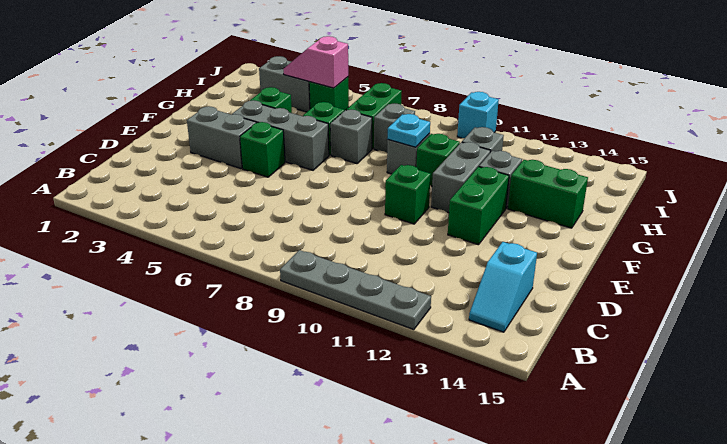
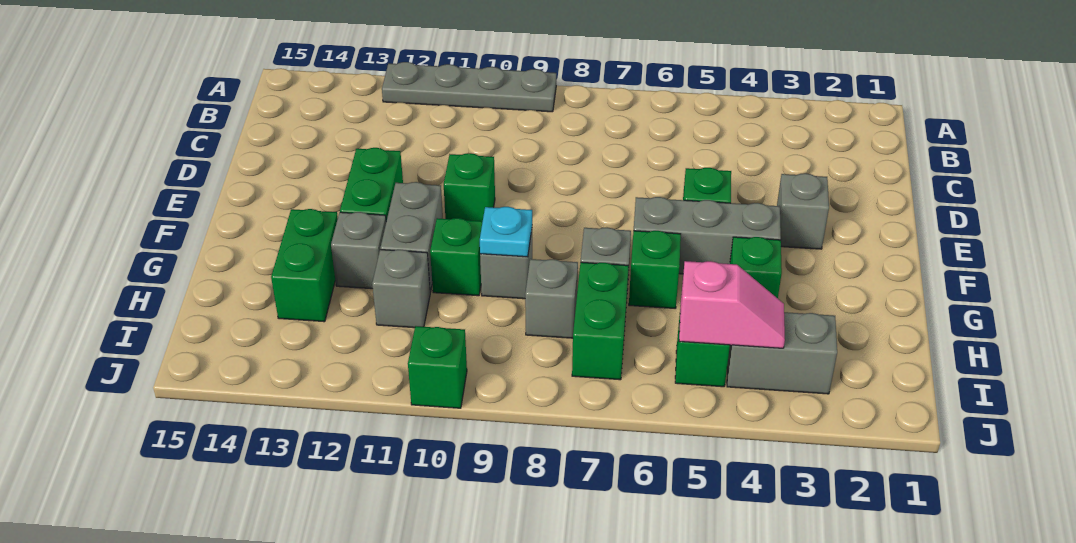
cyan 1x2 slope [469,242,537,332] -> none
grey 1x2 brick [187,106,256,169] -> grey 1x1 brick [777,173,829,249]
green 1x2 brick [508,160,588,228] -> green 1x2 brick turned to [271,209,338,322]
cyan 1x1 brick [457,92,499,138] -> green 1x1 brick [408,326,467,408]

